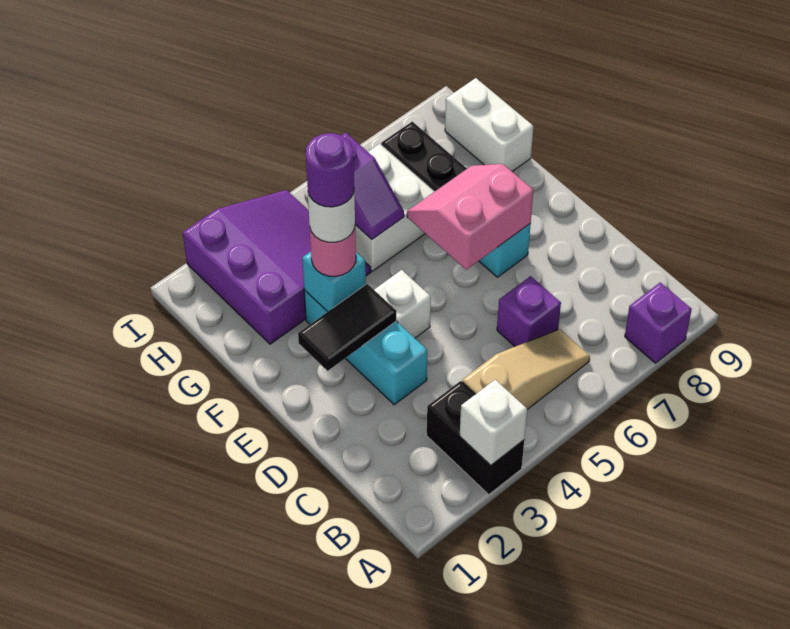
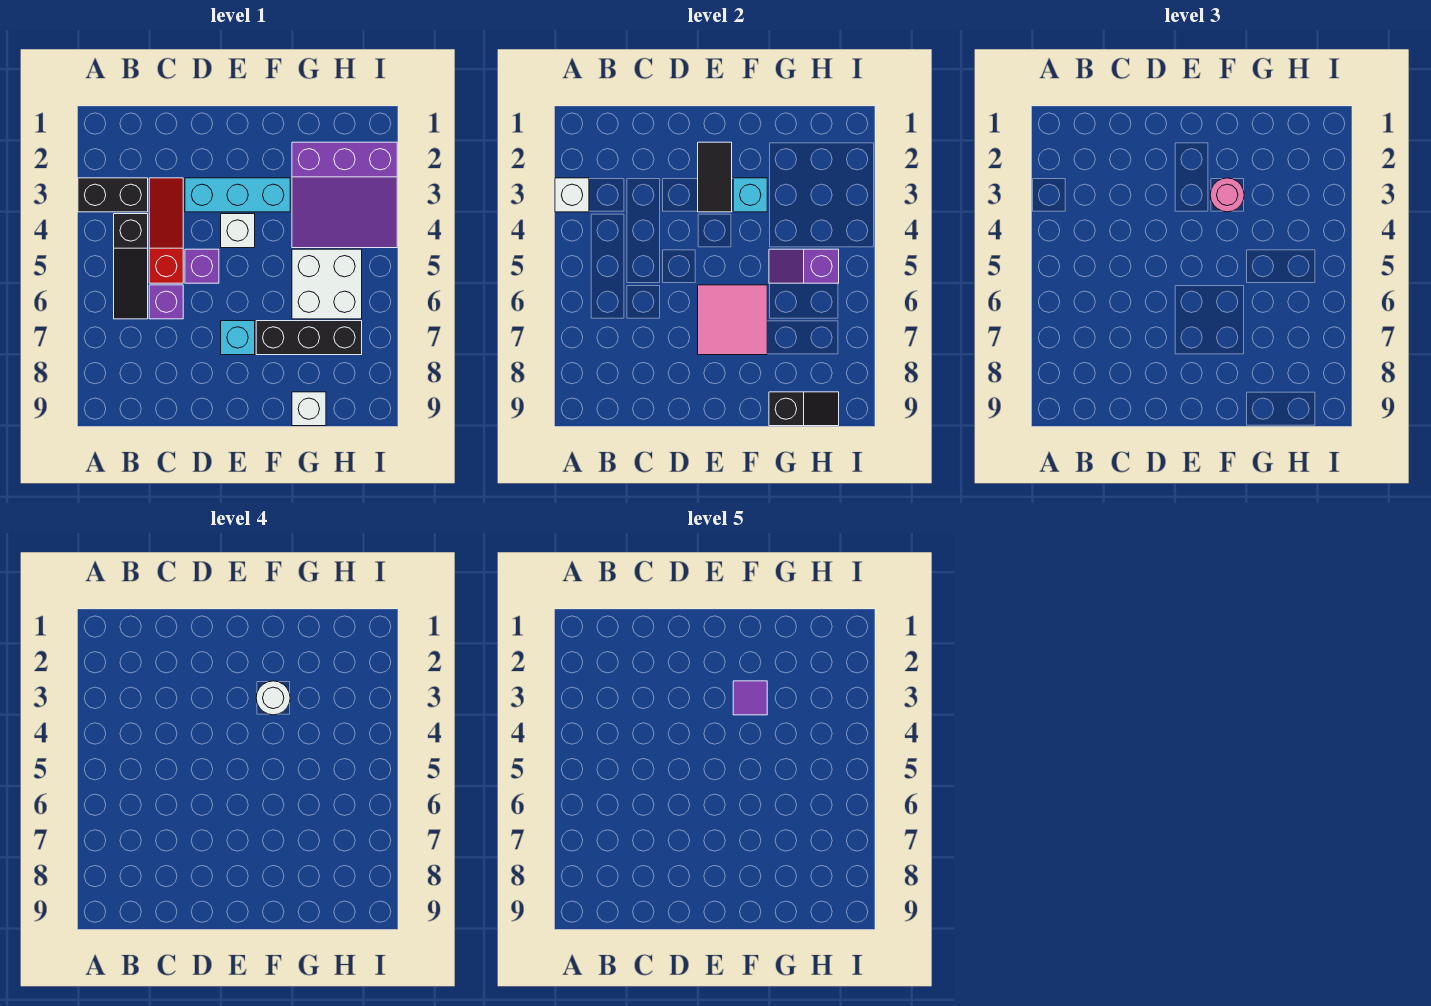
purple 1x1 brick [625,282,692,363] -> purple 1x1 brick moved to [185,249,219,283]
tan 1x3 slope [462,329,590,409] -> black 1x3 slope [114,214,148,319]
none -> red 1x3 slope [149,178,183,283]
pink 2x2 slope [407,164,533,270] -> pink 2x2 tile [698,285,767,355]
purple 1x1 round brick [306,133,354,207] -> purple 1x1 tile [733,681,767,715]
white 1x2 brick [445,78,533,171] -> white 1x1 brick [292,392,326,426]
none -> black 1x2 slope [769,392,839,426]

